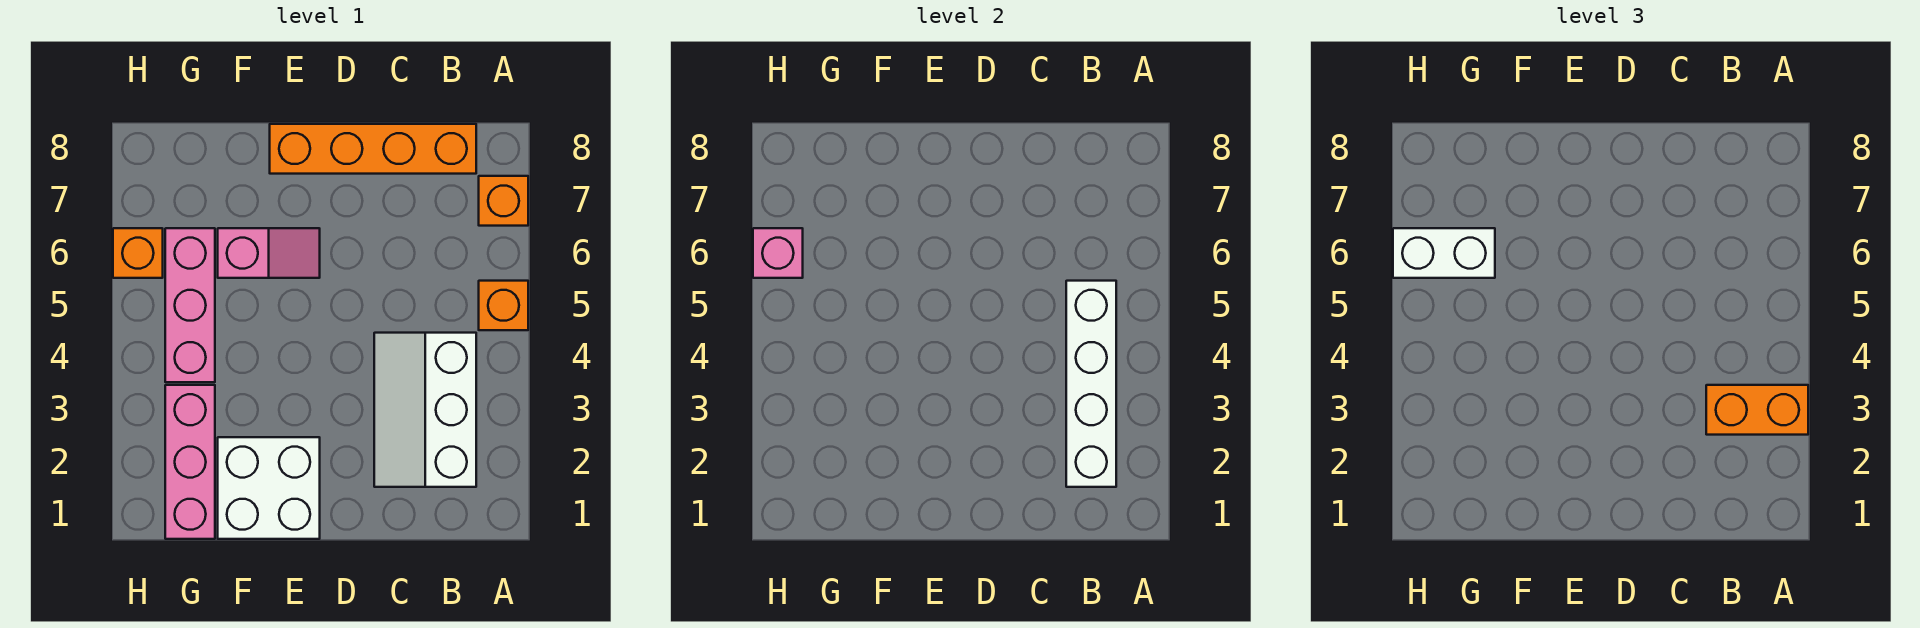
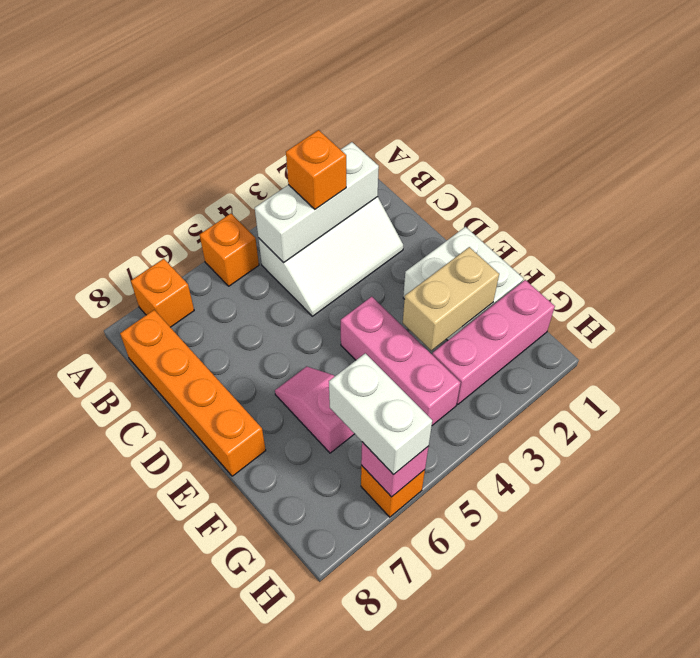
orange 1x2 brick [1706,385,1808,435] -> orange 1x1 brick [286,130,346,209]
white 1x4 brick [1066,281,1116,487] -> white 1x3 brick [255,142,379,263]
none -> tan 1x2 brick [403,247,499,350]
pink 1x3 brick [165,228,215,382] -> pink 1x3 brick turned to [341,297,460,425]

